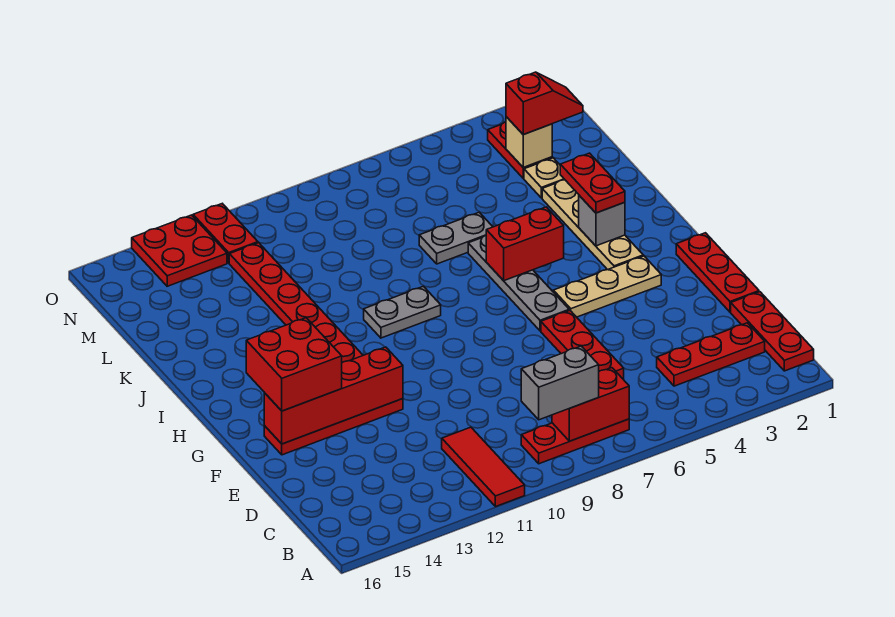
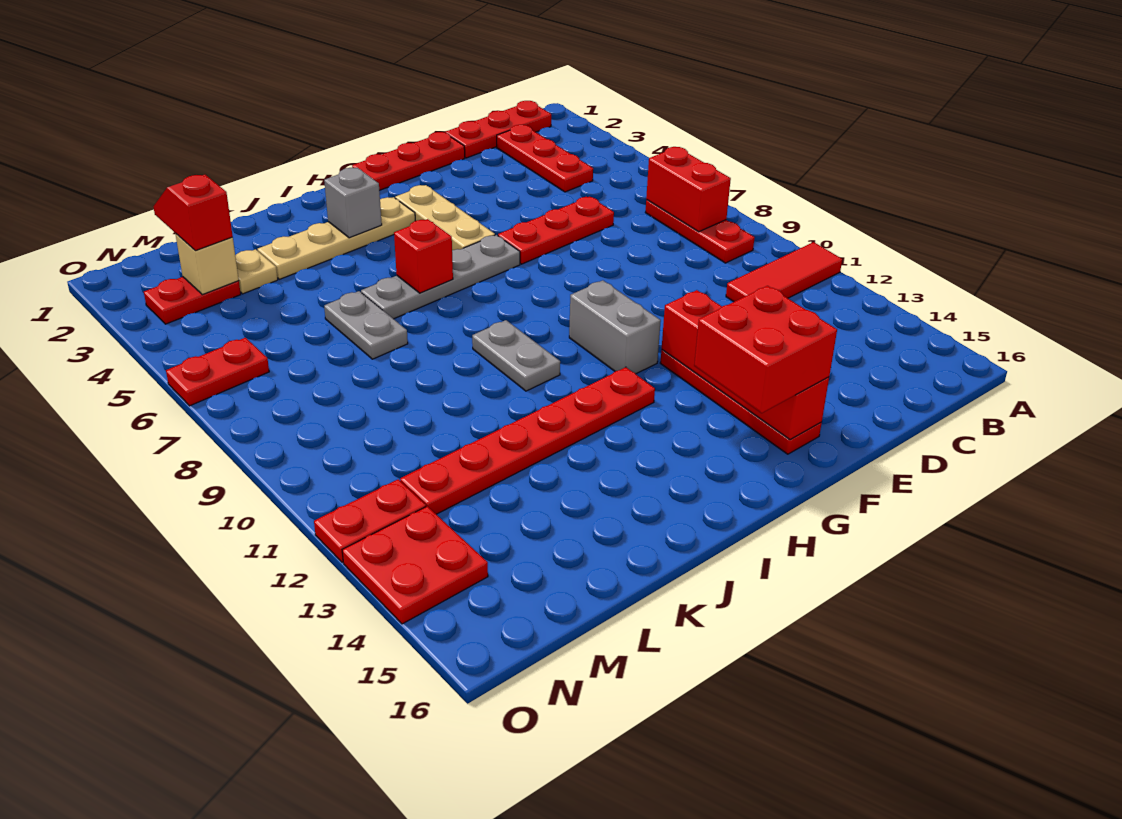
grey 1x2 brick [521,346,599,420] -> grey 1x2 brick moved to [569,280,661,374]
red 1x2 plate [560,153,625,213] -> red 1x2 plate moved to [166,338,269,406]
red 1x2 brick [486,207,564,281] -> red 1x1 brick [394,219,453,293]

